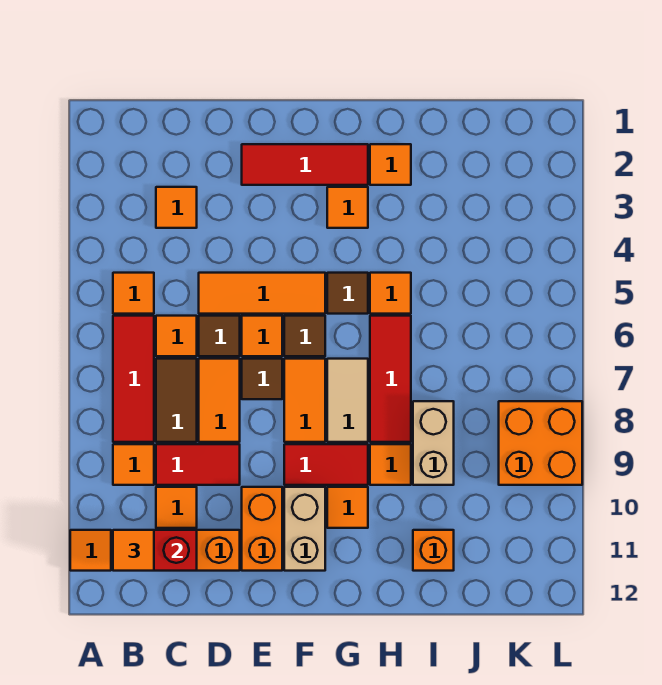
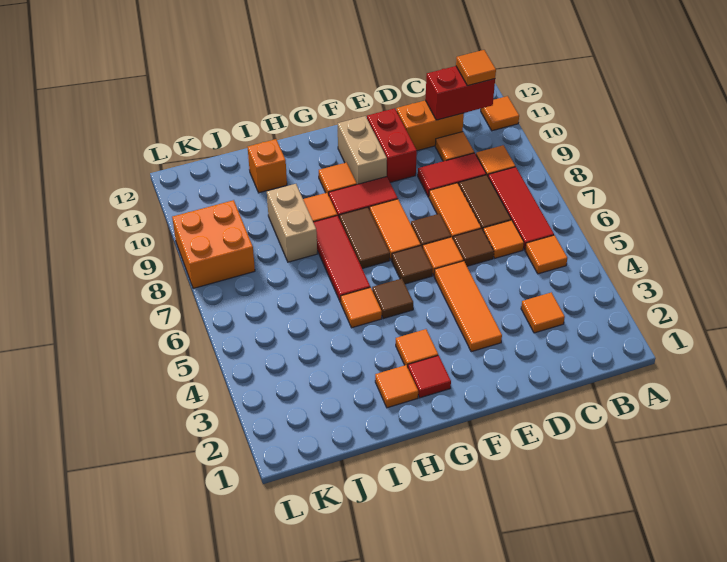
orange 1x3 tile [199,273,325,314] -> orange 1x3 tile turned to [434,261,502,352]
red 1x3 tile [242,144,368,185] -> red 1x1 tile [408,355,451,398]
orange 1x2 brick [242,487,282,571] -> red 1x2 brick [367,108,417,182]
tan 1x2 tile [327,359,368,442] -> brown 1x2 tile [339,207,390,269]

